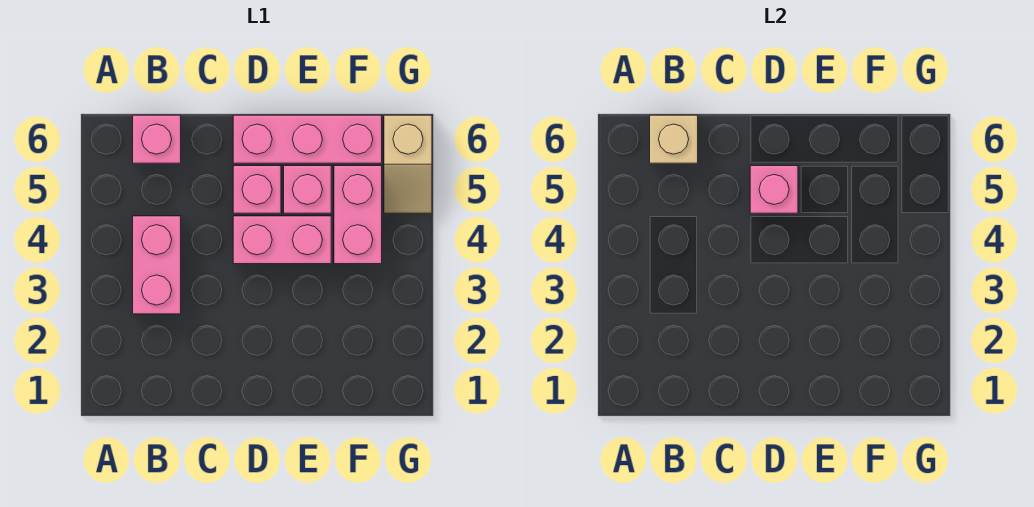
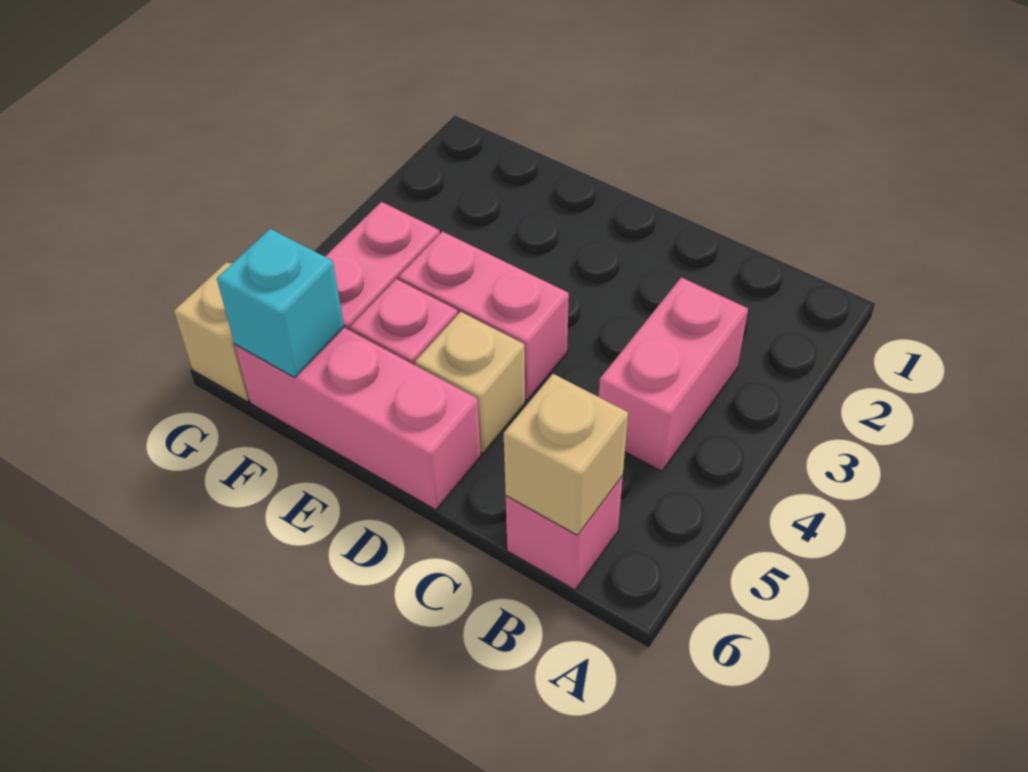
pink 1x1 brick [233,166,281,213] -> tan 1x1 brick [415,312,525,454]
pink 1x1 brick [750,166,798,213] -> none
none -> cyan 1x1 brick [217,229,344,377]

